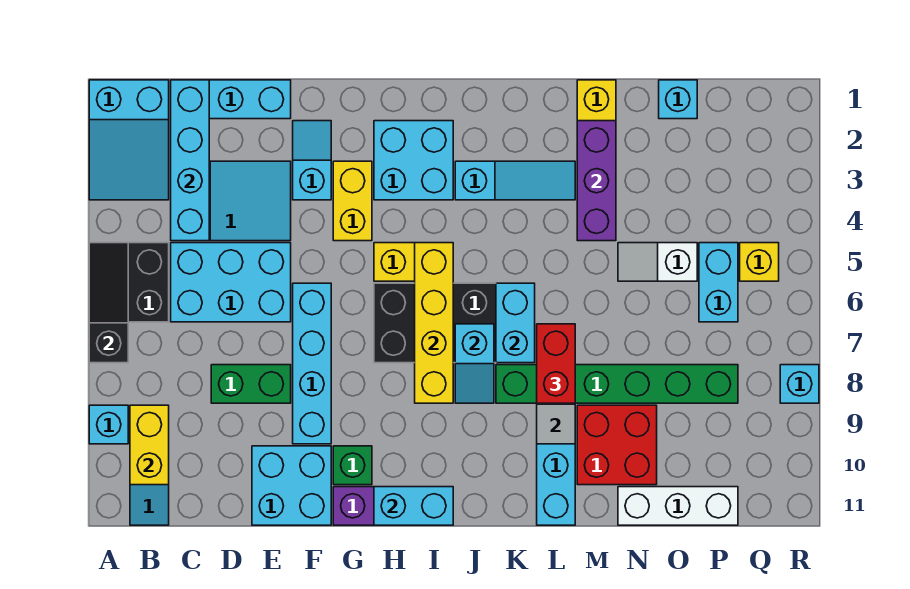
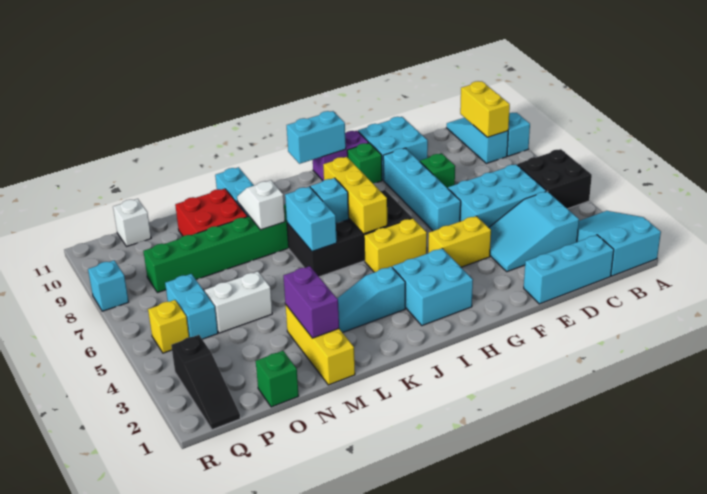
black 1x3 slope [89,243,128,363] -> black 1x3 slope moved to [171,335,240,430]
cyan 1x4 brick [171,80,209,241] -> none
green 1x2 brick [211,365,291,403] -> green 1x1 brick [420,153,455,188]
cyan 1x2 slope [293,121,331,200] -> none
yellow 1x2 brick [333,161,372,241] -> yellow 1x2 brick turned to [428,216,491,267]
yellow 1x4 brick [415,243,453,403] -> yellow 1x3 brick [323,157,387,234]
red 1x2 brick [537,324,575,403] -> none
purple 1x3 brick [577,121,616,241] -> purple 1x2 brick [284,266,339,338]
white 1x2 slope [618,243,697,281] -> white 1x2 brick [205,271,272,333]
white 1x3 brick [618,487,738,525] -> white 1x1 brick [113,199,151,246]
cyan 1x1 brick [659,80,697,119] -> green 1x1 brick [256,351,299,407]

